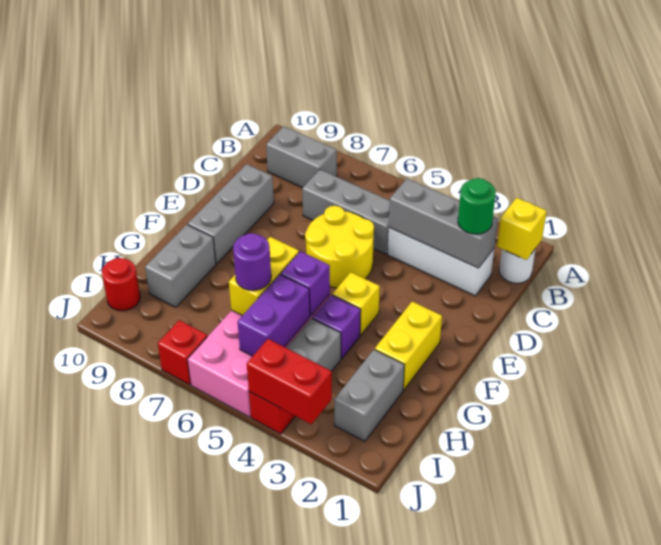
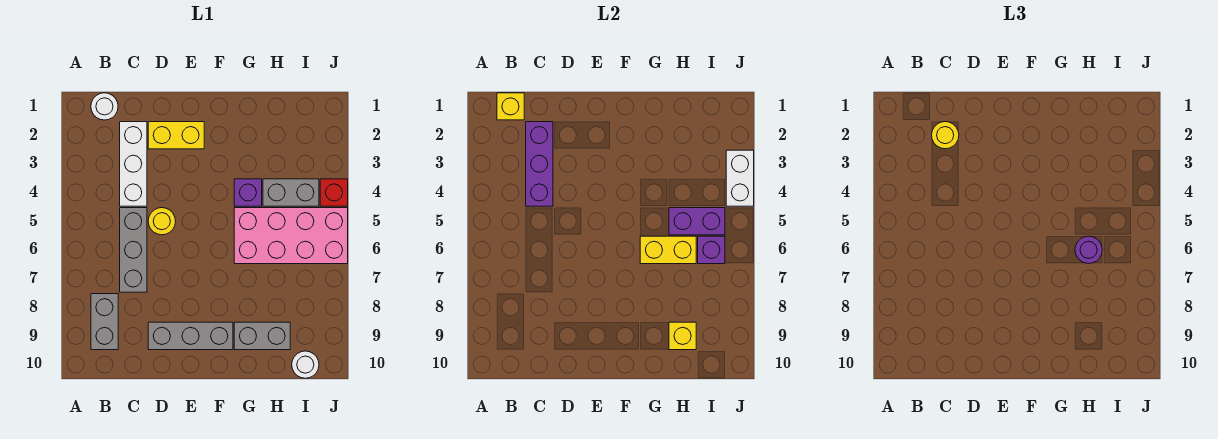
grey 1x3 brick [389,179,498,268] -> purple 1x3 brick [526,122,553,206]
green 1x1 round brick [458,178,496,234] -> yellow 1x1 round brick [932,122,959,149]
yellow 2x2 round brick [305,206,374,288] -> yellow 1x1 round brick [148,208,176,235]
yellow 1x2 brick [375,301,442,390] -> yellow 1x2 brick moved to [148,122,204,149]
yellow 1x1 brick [332,272,380,335] -> yellow 1x1 brick moved to [669,322,696,350]
purple 1x1 brick [281,251,330,316] -> purple 1x1 brick moved to [698,236,725,264]
grey 1x2 brick [334,349,404,441] -> none
red 1x1 round brick [102,258,140,311] -> white 1x1 round brick [292,351,319,378]
red 1x2 brick [247,339,332,424] -> white 1x2 brick [726,150,754,206]
red 1x1 brick [158,320,207,385] -> none

